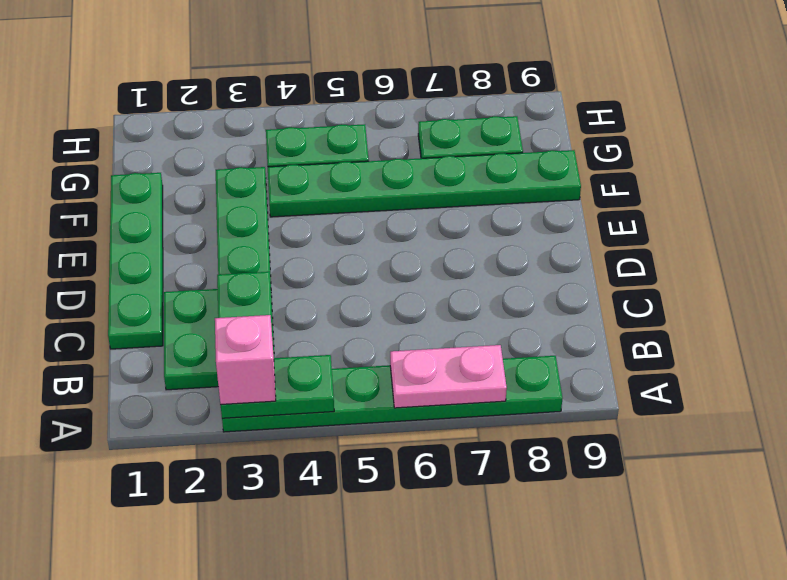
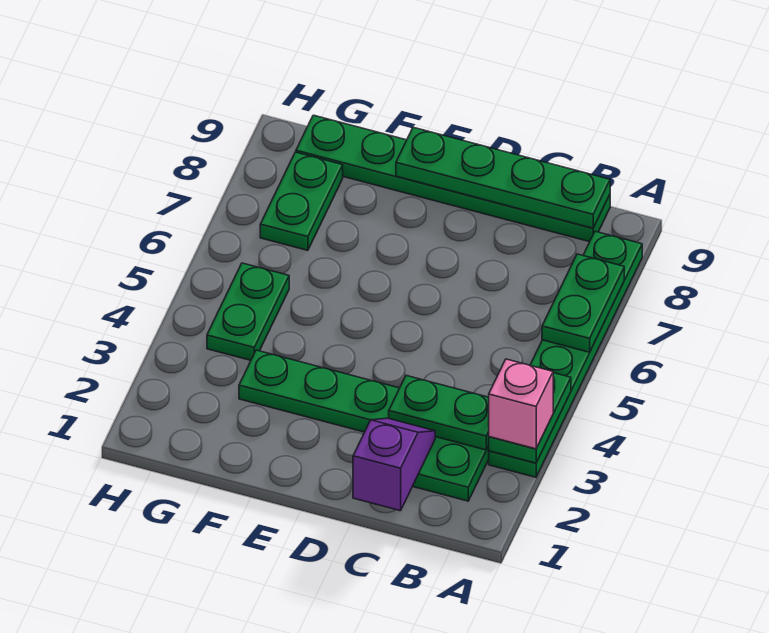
pink 1x2 plate [390,345,507,408] -> green 1x2 plate [542,254,624,352]
green 1x4 plate [108,173,163,349] -> green 1x4 plate moved to [396,127,610,228]
none -> purple 1x2 slope [353,418,435,511]
green 1x6 plate [268,150,581,217] -> green 1x6 plate turned to [296,115,610,242]

